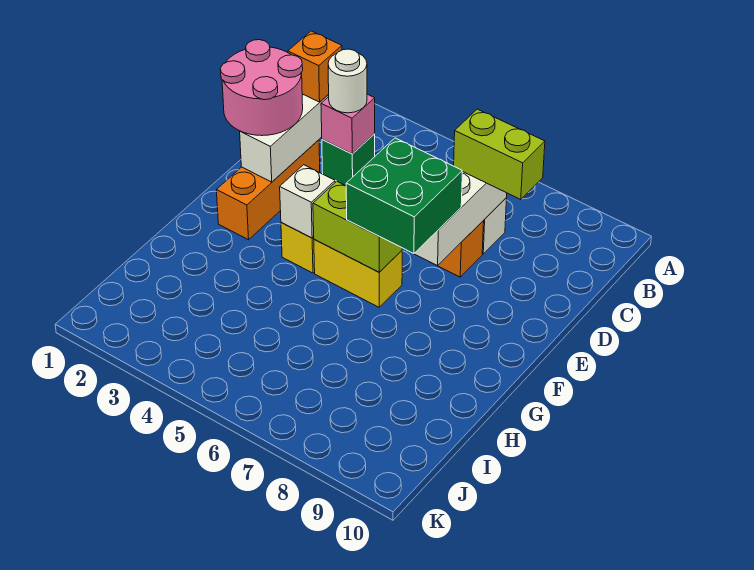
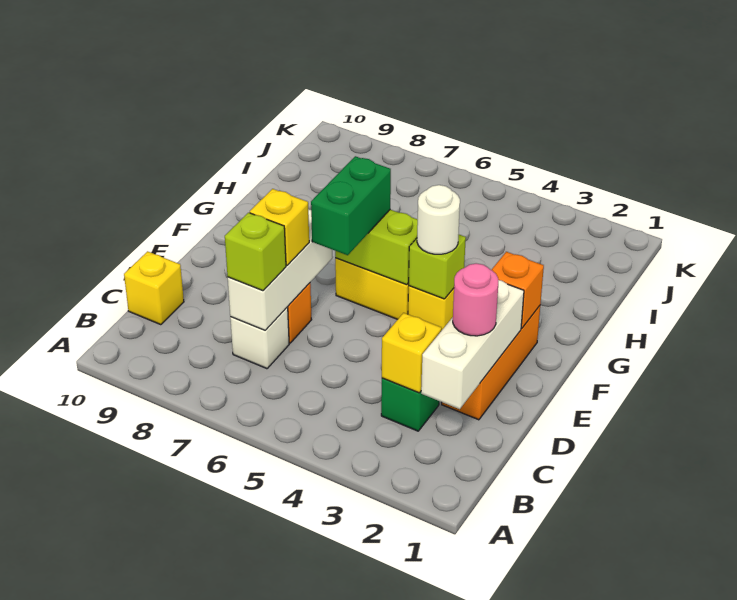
orange 1x1 brick [288,31,342,102] -> orange 1x1 brick moved to [492,252,544,328]
pink 1x1 brick [321,94,375,154] -> yellow 1x1 brick [382,313,442,393]
white 1x1 round brick [328,49,367,113] -> white 1x1 round brick moved to [417,185,460,254]
lime 1x2 brick [454,109,545,199] -> lime 1x1 brick [225,213,286,291]
none -> yellow 1x1 brick [124,251,184,325]
pink 2x2 round brick [220,40,303,136] -> pink 1x1 round brick [453,263,498,336]
none -> yellow 1x1 brick [250,189,309,265]
green 2x2 brick [346,138,462,254] -> green 1x2 brick [311,156,391,255]
white 1x1 brick [280,165,335,238] -> lime 1x1 brick [409,234,466,299]

